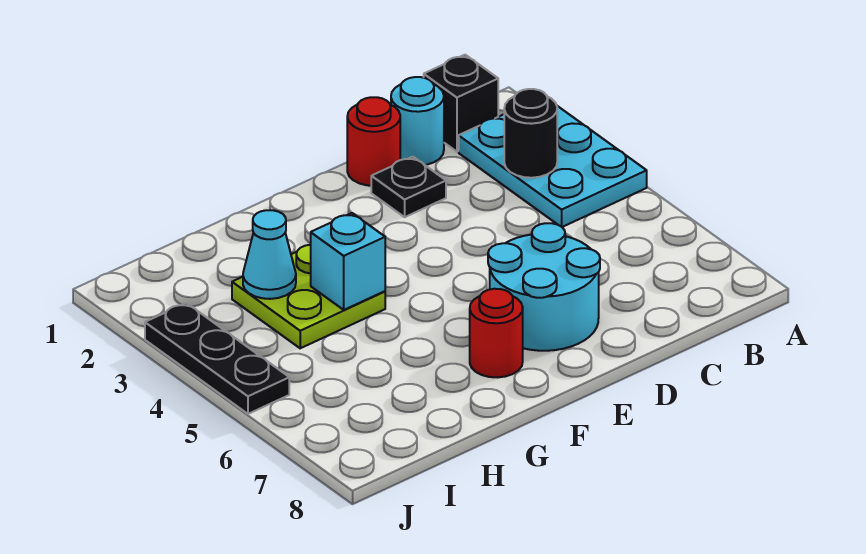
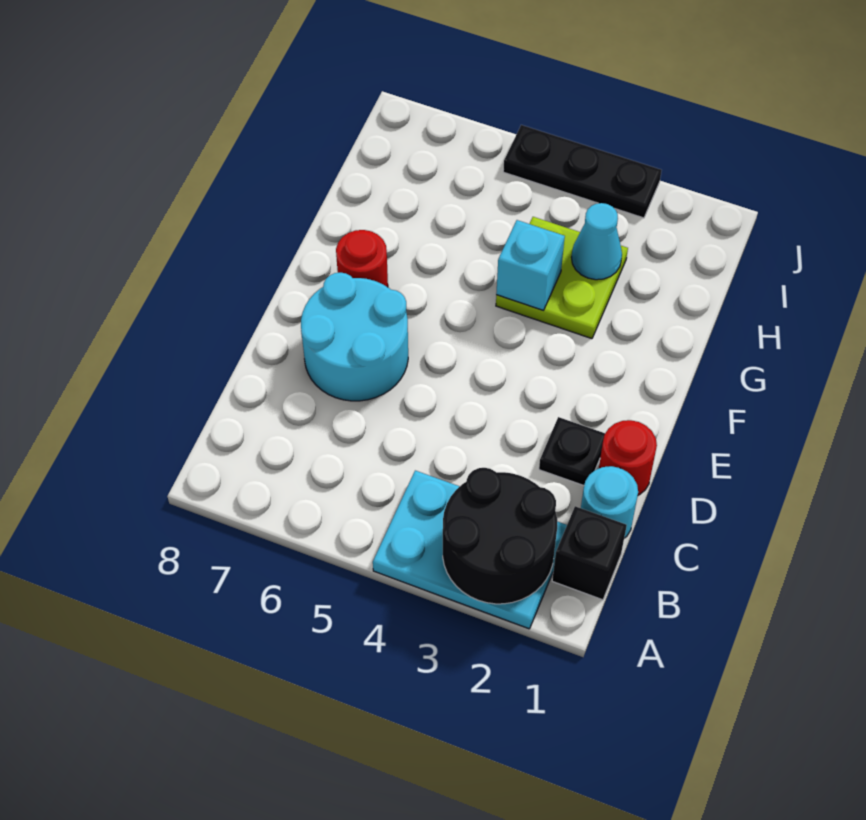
black 1x1 round brick [504,89,557,178] -> black 2x2 round brick [443,468,557,604]

